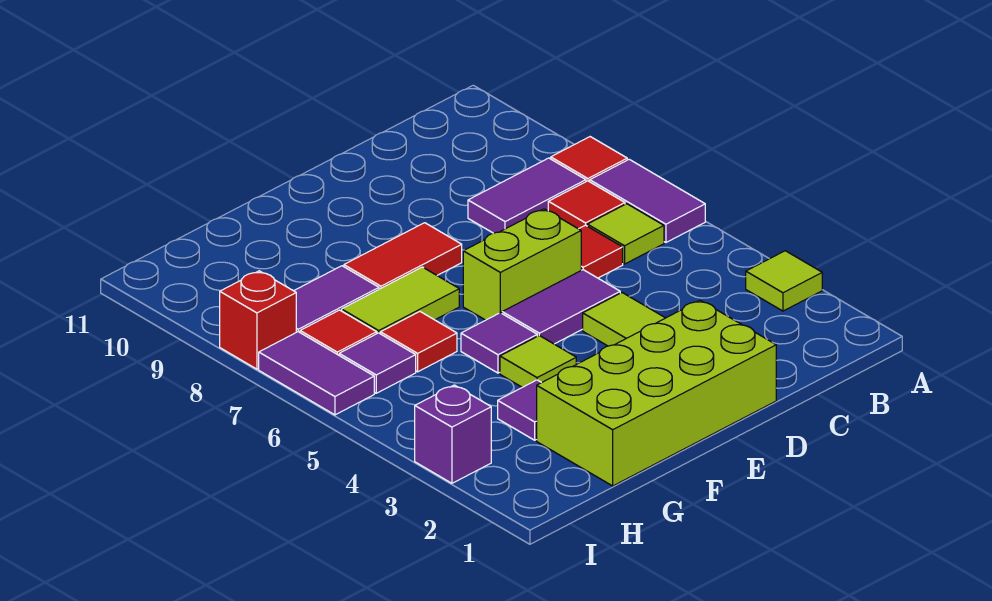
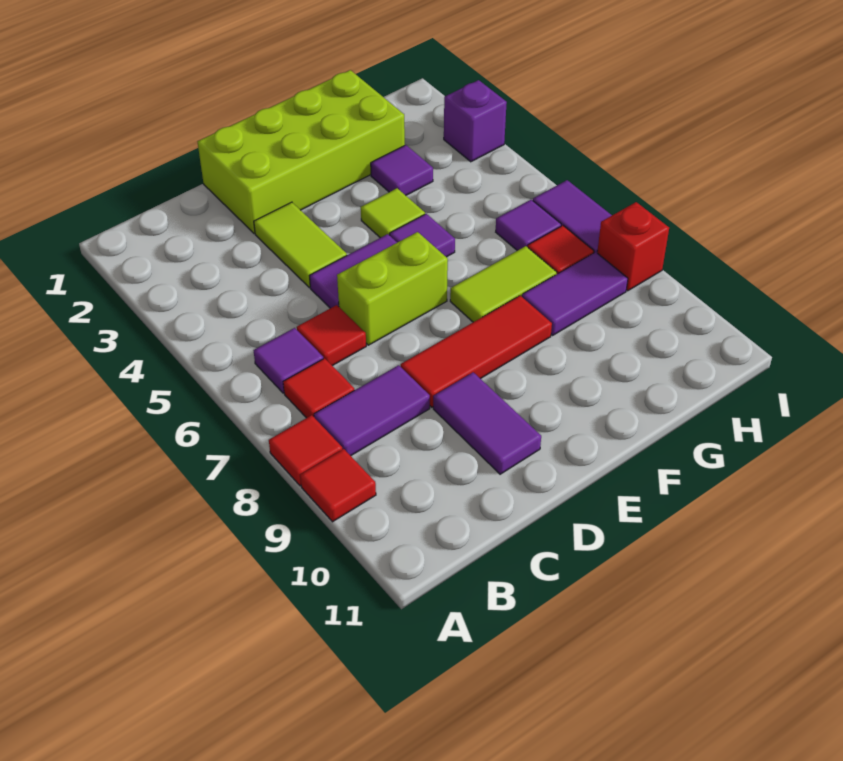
lime 1x1 tile [746,251,822,311] -> none
purple 1x2 tile [590,159,705,242] -> purple 1x2 tile moved to [433,372,541,474]
lime 1x1 tile [587,204,664,264] -> purple 1x1 tile [254,328,323,393]
red 1x2 tile [344,223,462,289] -> red 1x3 tile [401,296,552,407]
red 1x1 tile [381,312,457,372] -> red 1x1 tile moved to [300,449,376,522]

